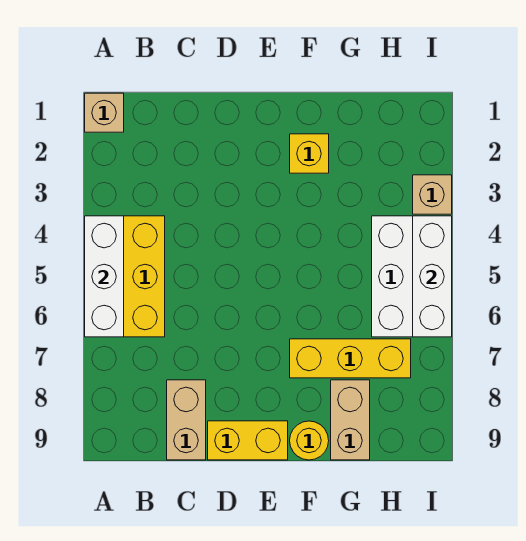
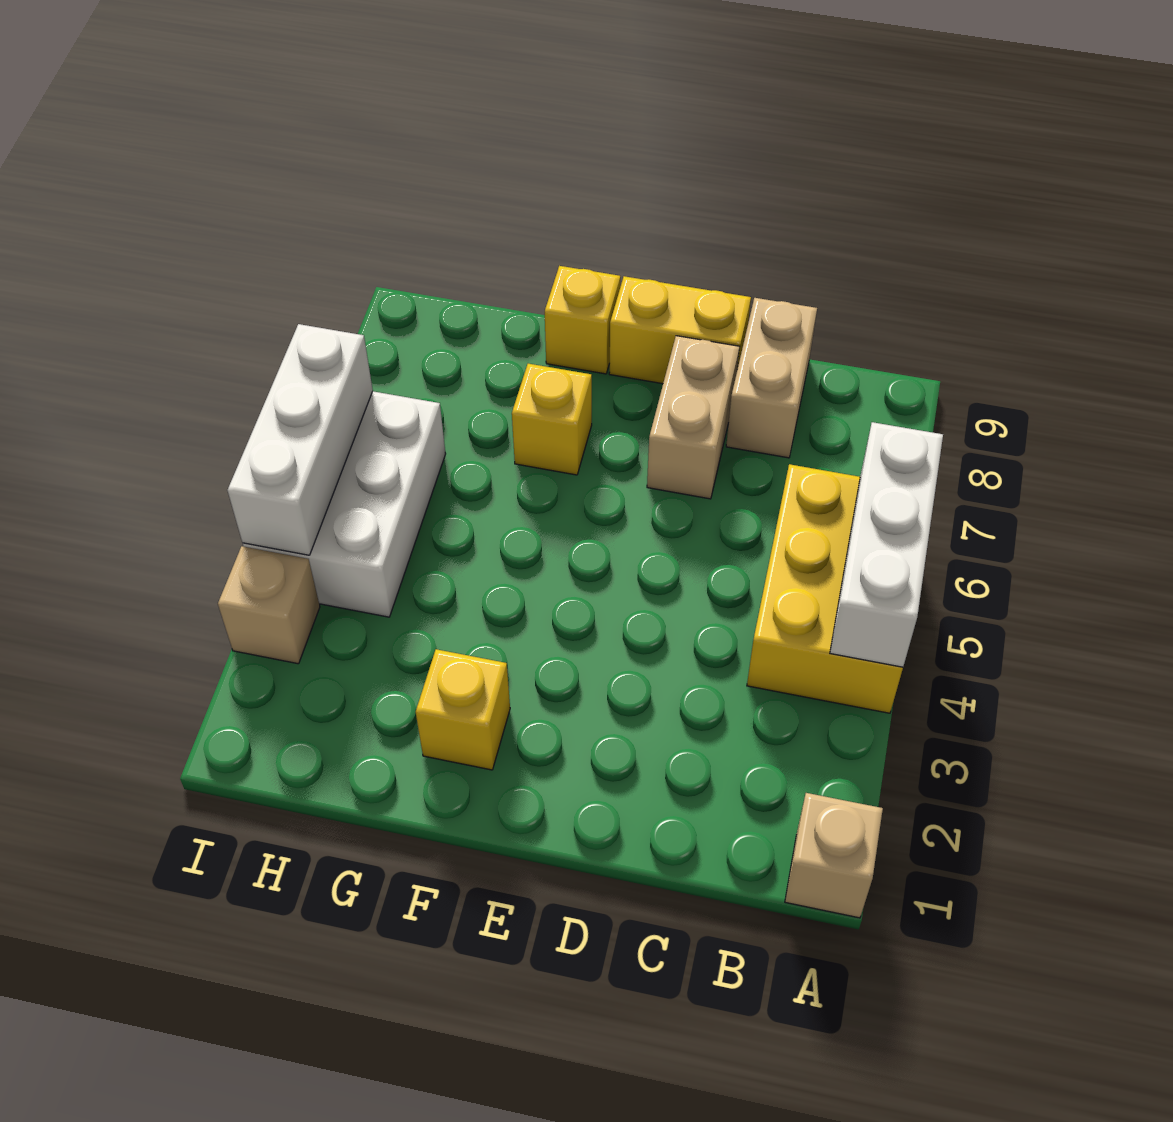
yellow 1x3 brick [290,339,411,378] -> yellow 1x1 brick [512,364,592,475]
yellow 1x1 round brick [290,421,329,460] -> yellow 1x1 brick [545,266,620,374]
tan 1x2 brick [331,380,370,460] -> tan 1x2 brick moved to [647,336,739,499]

